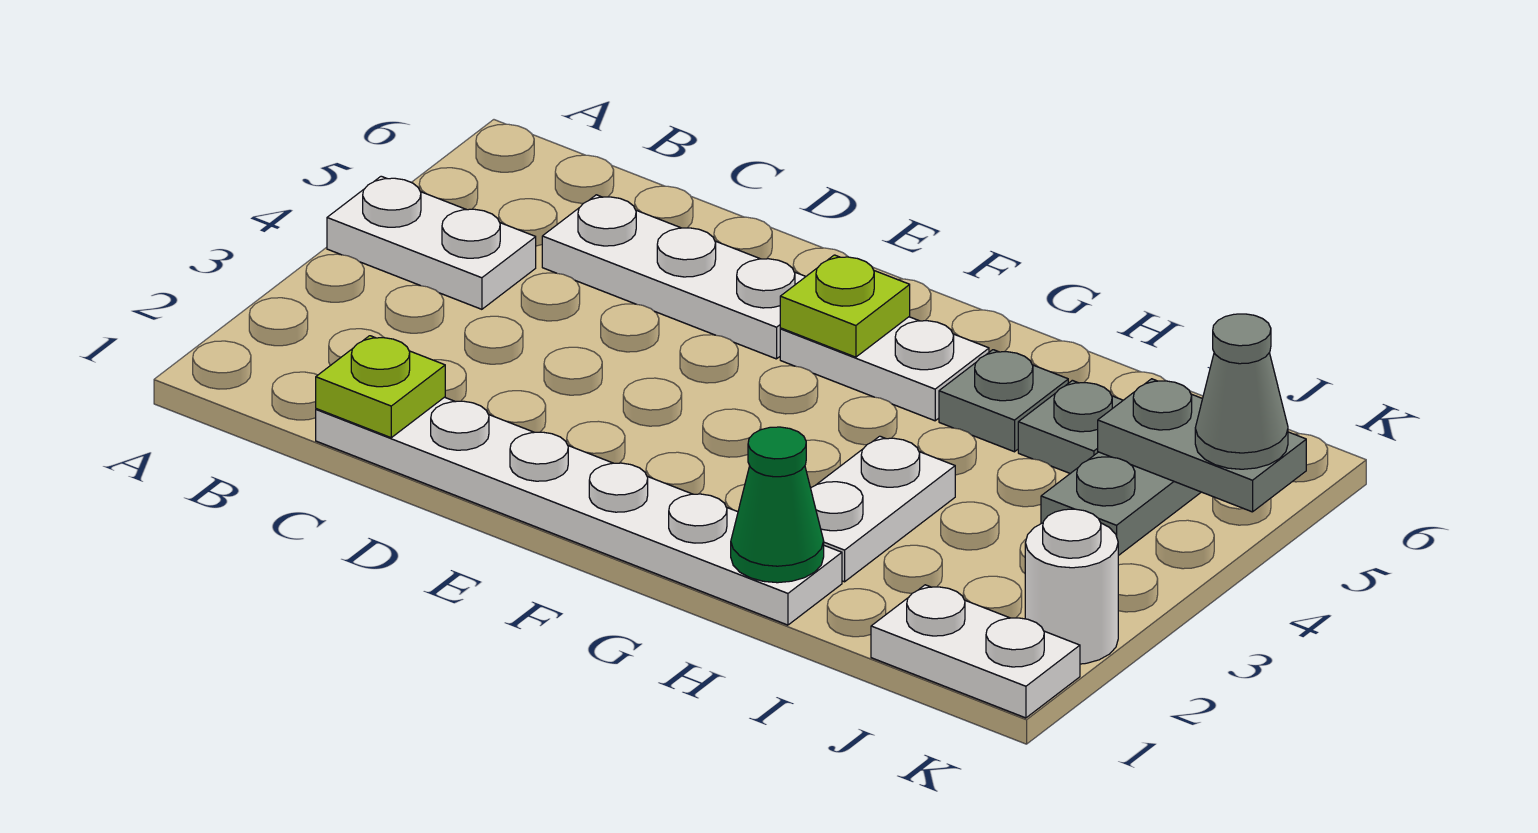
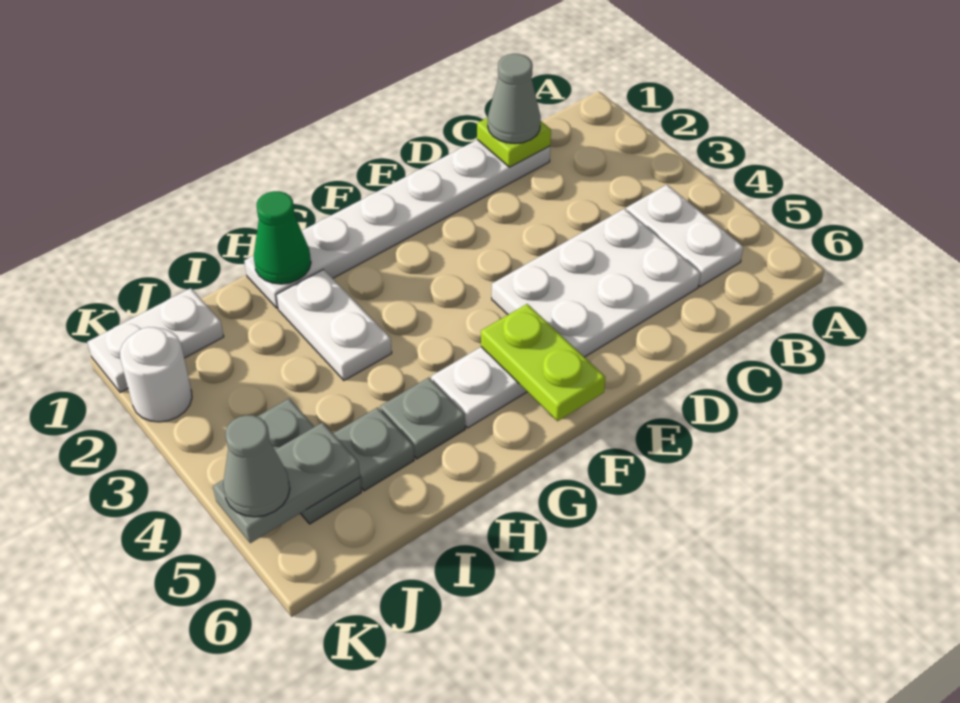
white 1x2 plate [327,176,536,309] -> white 1x2 plate turned to [626,185,743,287]
none -> grey 1x1 cone [488,54,541,144]
white 1x3 plate [542,195,806,359] -> white 2x3 plate [492,209,700,357]
lime 1x1 plate [780,255,910,357] -> lime 1x2 plate [481,304,605,421]

